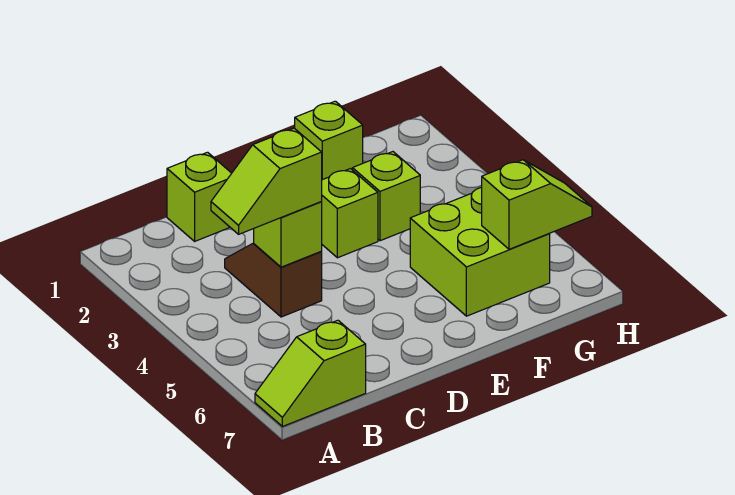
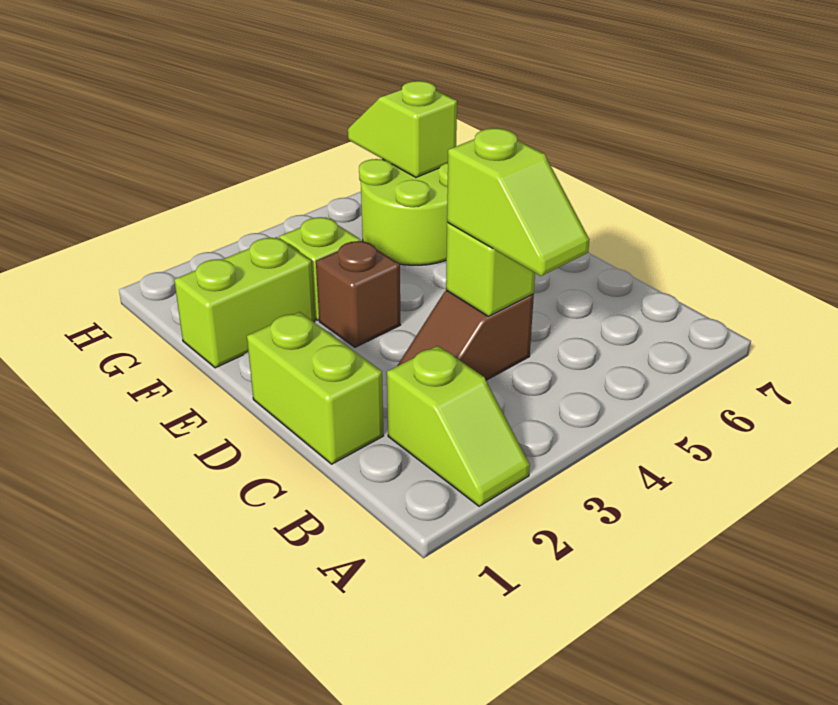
lime 1x2 slope [255,320,366,427] -> lime 1x2 slope moved to [387,346,530,506]
lime 1x1 brick [167,152,232,241] -> lime 1x2 brick [247,312,383,464]
lime 1x1 brick [321,169,378,258] -> brown 1x1 brick [316,241,400,347]
lime 1x1 brick [295,101,363,180] -> lime 1x2 brick [174,237,315,368]
lime 2x2 brick [410,187,550,316] -> lime 2x2 round brick [359,159,448,265]

